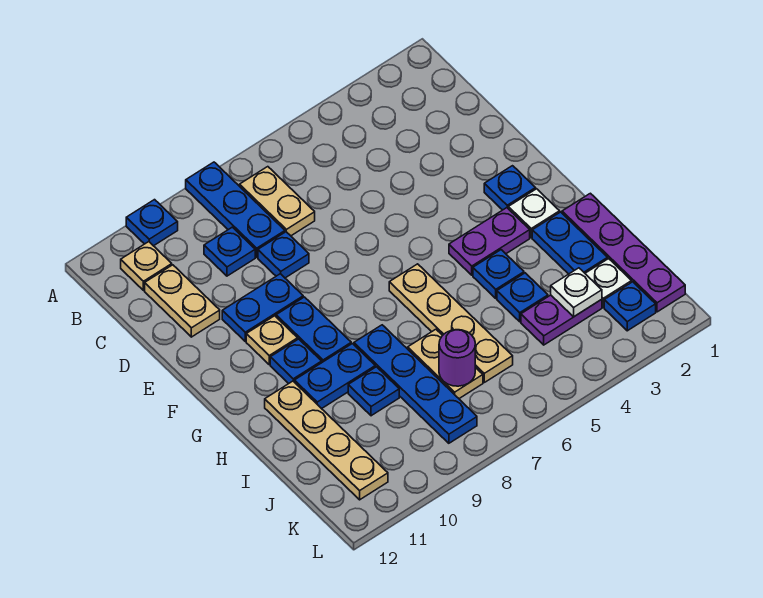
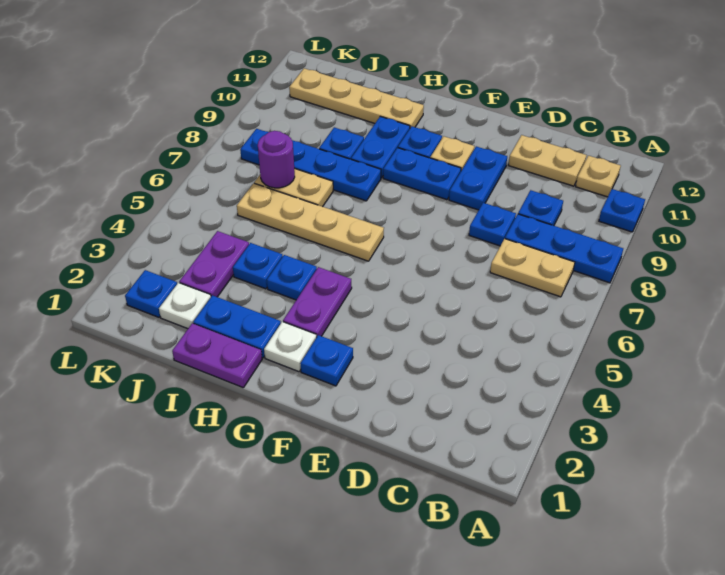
purple 1x4 plate [562,193,685,312] -> purple 1x2 plate [172,323,262,387]
white 1x1 plate [551,268,602,317] -> none

